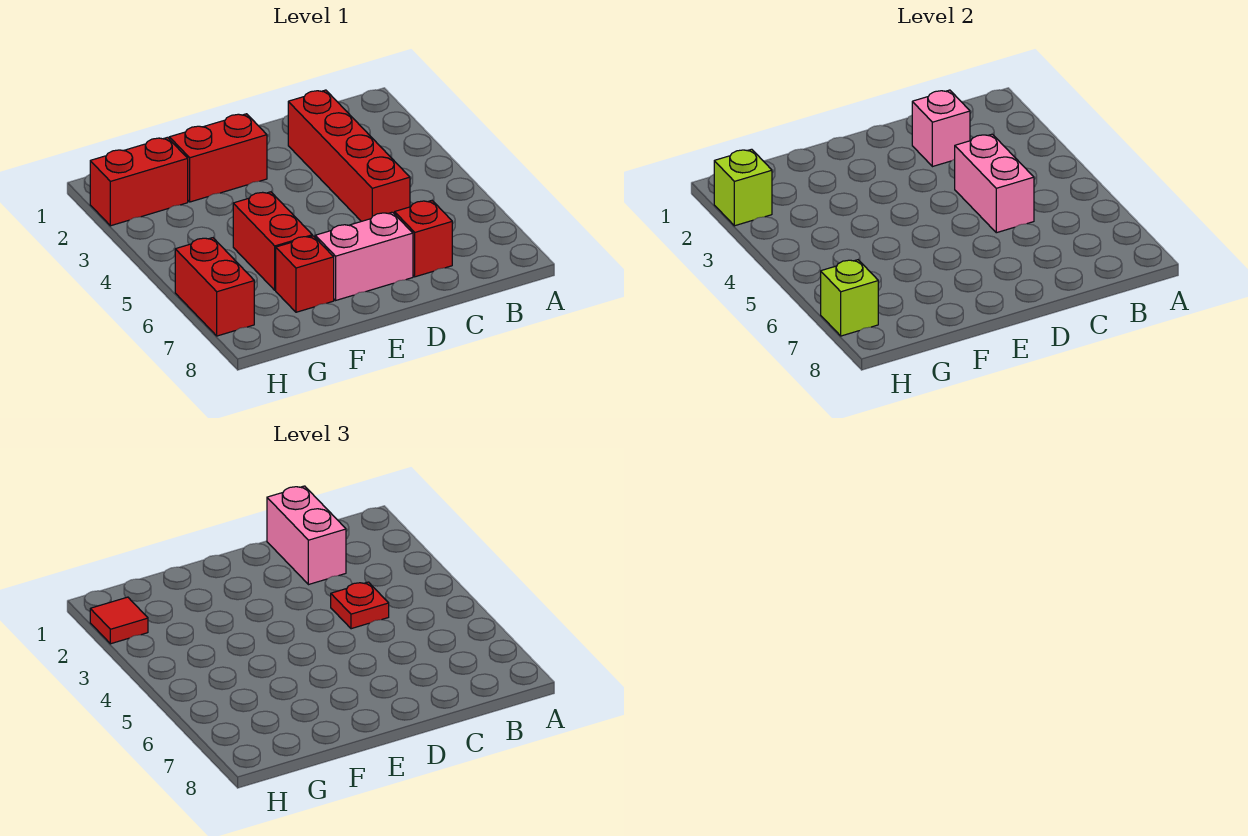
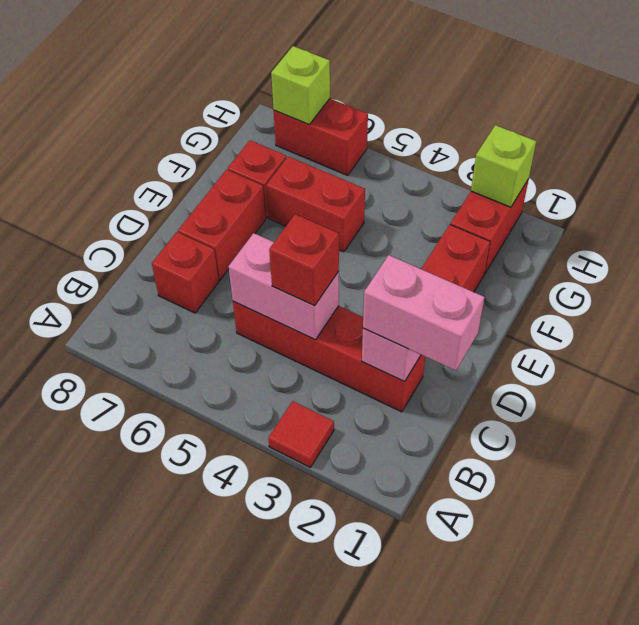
red 1x1 plate [331,582,389,629] -> red 1x1 brick [269,214,339,306]
pink 1x2 brick [315,212,413,300] -> red 1x2 brick [178,170,266,280]
red 1x1 tile [90,597,148,644] -> red 1x1 tile moved to [268,401,334,467]

